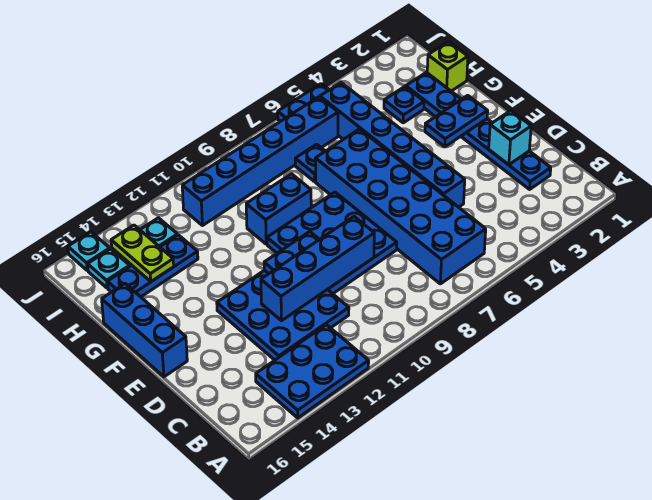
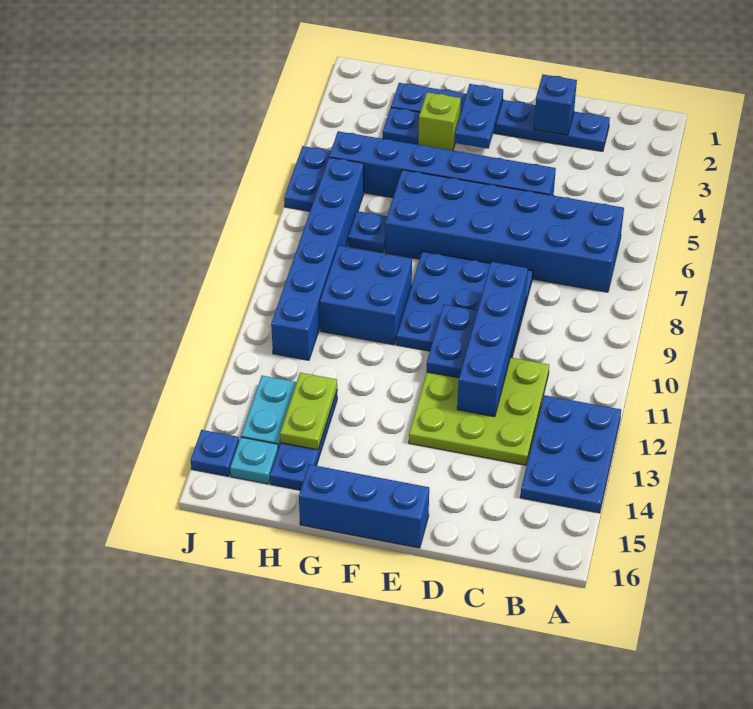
blue 3x3 plate [217,270,349,360] -> lime 3x3 plate [409,357,549,465]
cyan 1x1 brick [489,111,531,165] -> blue 1x1 brick [534,75,577,135]
blue 1x2 brick [246,174,311,244] -> blue 2x2 brick [320,245,412,345]
lime 1x1 brick [427,42,468,91] -> lime 1x1 brick moved to [418,92,461,151]
lime 1x2 plate [111,225,174,281] -> lime 1x2 plate turned to [280,373,337,450]
cyan 1x1 plate [68,232,110,271] -> blue 1x1 plate [191,430,239,476]

